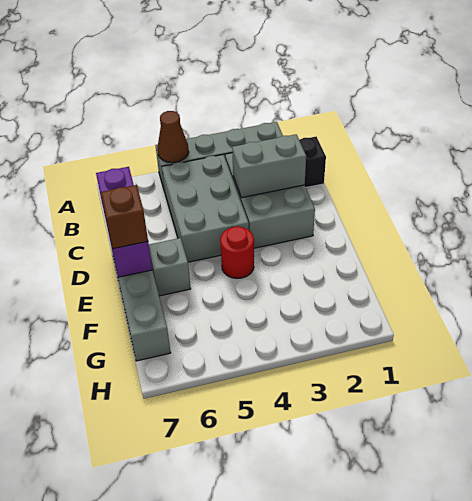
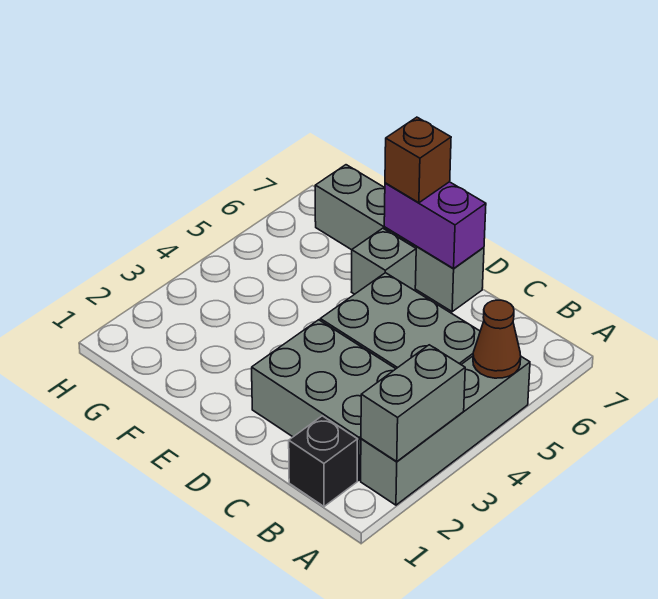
grey 1x2 brick [232,134,306,198] -> grey 1x2 brick moved to [361,345,465,461]
purple 1x3 brick [96,167,152,277] -> purple 1x2 brick [384,182,486,268]
red 1x1 round brick [220,226,254,279] -> none

